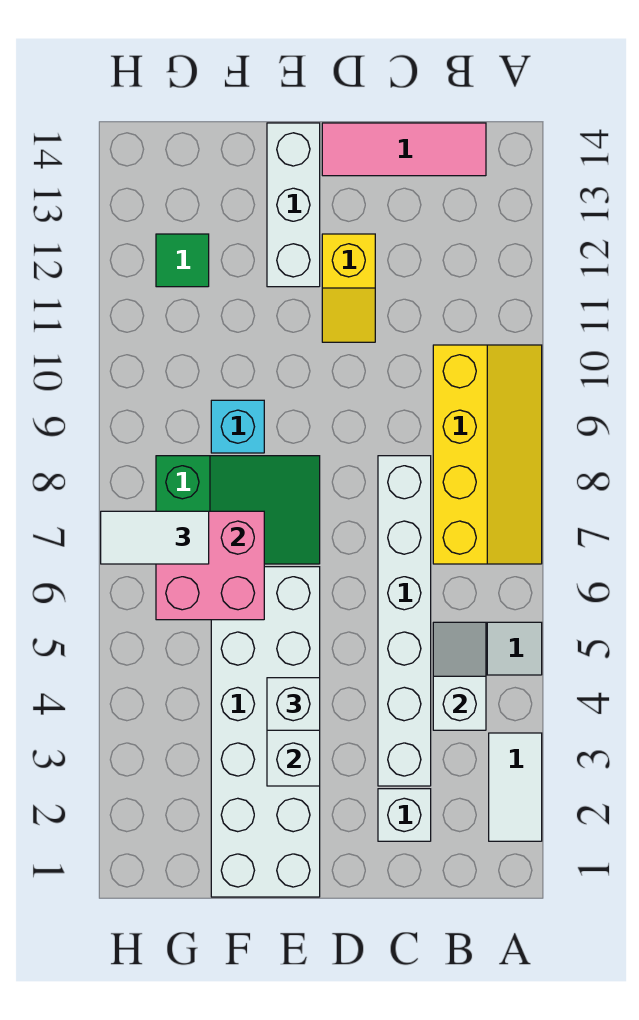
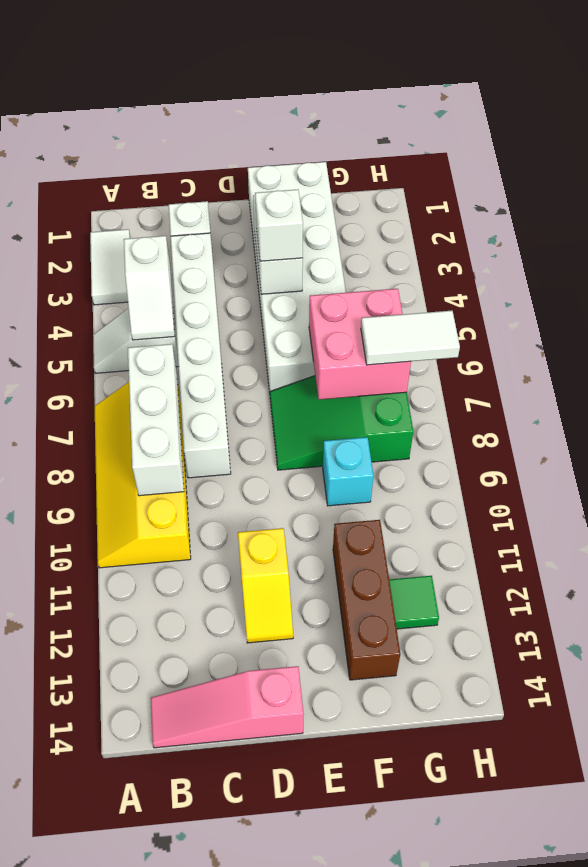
pink 1x3 tile [322,123,486,176] -> pink 1x3 slope [151,666,304,748]
yellow 1x2 slope [322,234,375,342] -> yellow 1x2 slope turned to [238,528,293,643]
white 1x3 brick [267,123,320,287] -> white 1x3 brick moved to [128,344,184,496]
none -> brown 1x3 brick [333,520,400,680]

